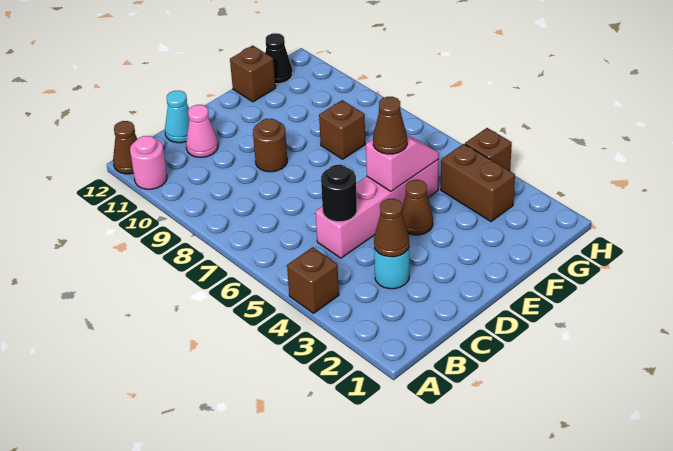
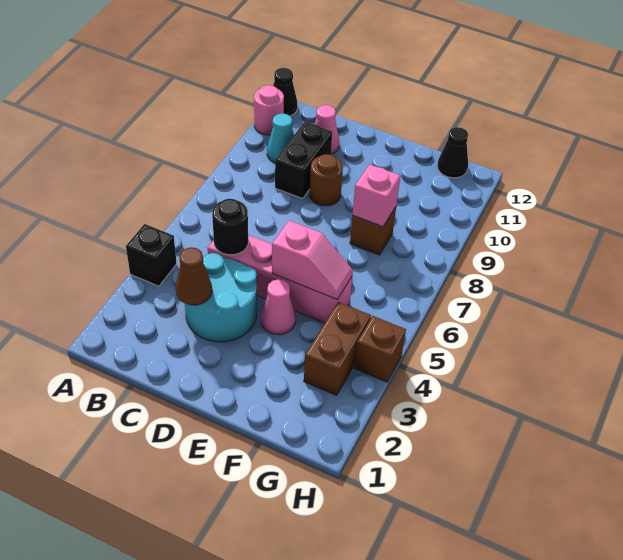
brown 1x1 brick [287,247,339,313] -> black 1x1 brick [126,224,177,286]
brown 1x1 cone [113,121,137,174] -> black 1x1 cone [273,68,297,116]
cyan 1x1 round brick [374,248,409,289] -> cyan 2x2 round brick [185,253,257,342]
none -> black 1x2 brick [275,122,332,199]
cyan 1x1 cone [165,91,189,143] -> cyan 1x1 cone moved to [267,114,294,163]
brown 1x1 cone [402,180,433,235] -> pink 1x1 cone [261,279,296,335]
brown 1x1 cone [373,97,407,154] -> none
none -> pink 1x1 brick [353,164,400,227]
brown 1x1 brick [230,45,275,102] -> none

